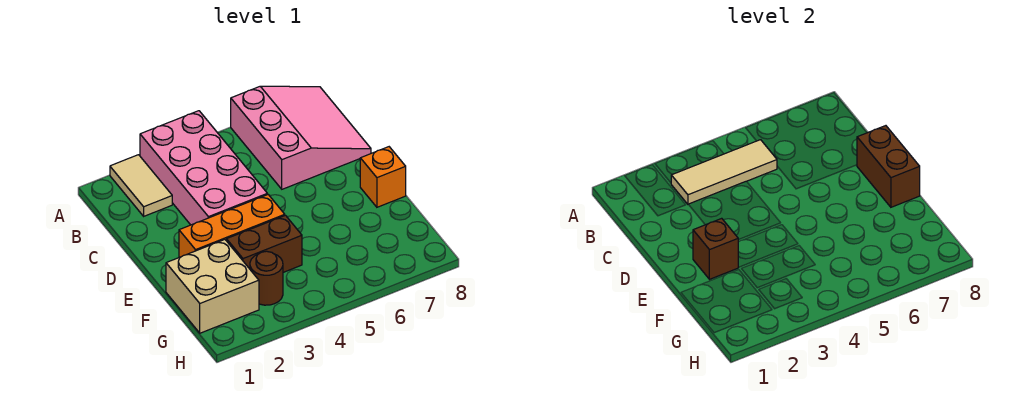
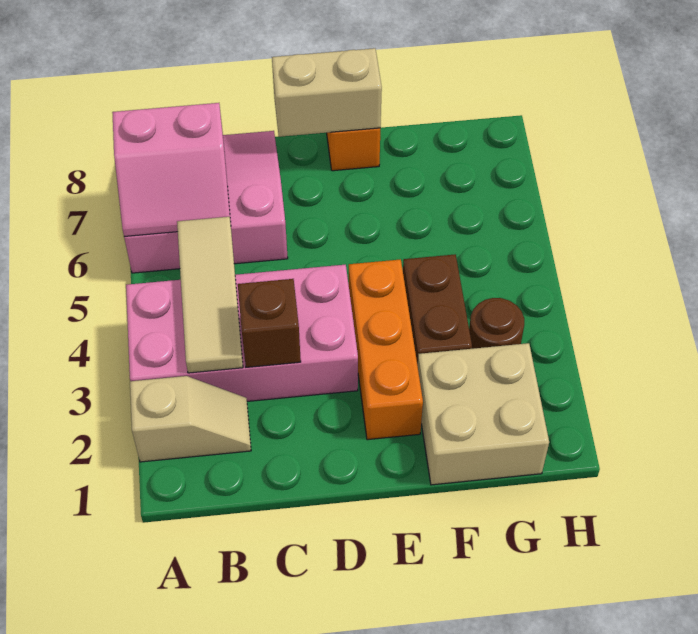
tan 1x2 tile [110,155,172,216] -> tan 1x2 slope [130,376,251,462]
none -> pink 2x2 slope [112,103,230,236]
brown 1x2 brick [857,126,920,207] -> tan 1x2 brick [272,48,382,137]
brown 1x1 brick [693,218,739,279] -> brown 1x1 brick moved to [238,279,301,367]

